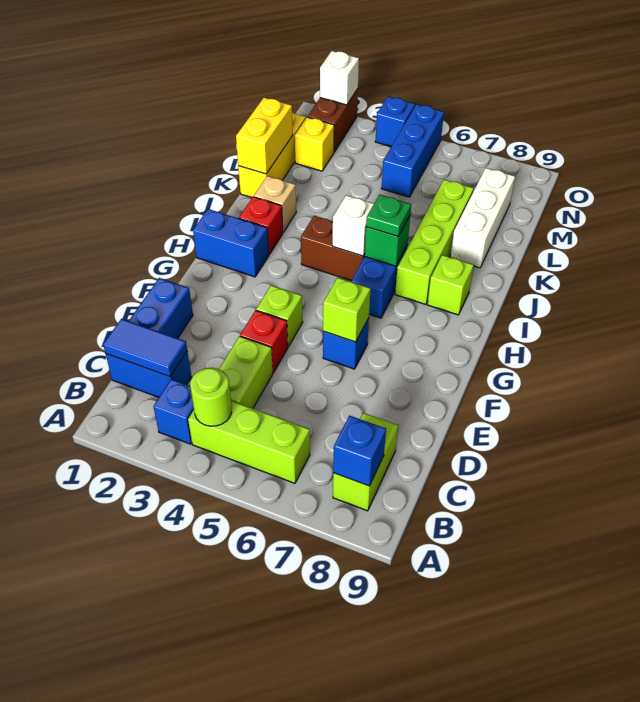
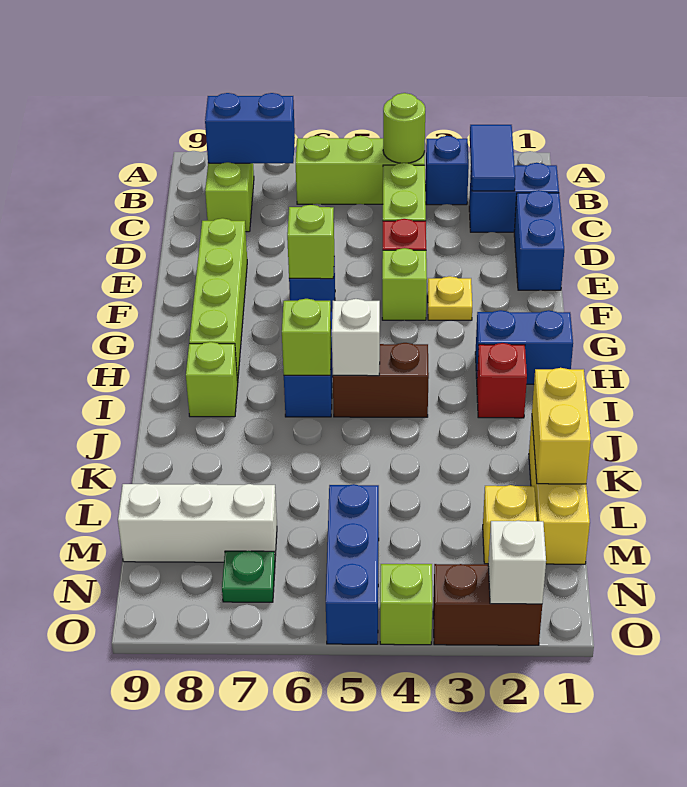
blue 1x1 brick [333,416,386,486] -> blue 1x2 brick [205,93,295,163]
blue 1x2 tile [103,319,187,377] -> blue 1x2 tile turned to [470,125,515,191]
none -> yellow 1x1 plate [428,276,472,320]
green 1x1 brick [365,216,410,266] -> lime 1x1 brick [282,299,331,375]
green 1x1 plate [366,195,411,236] -> green 1x1 plate moved to [222,551,275,602]
lime 1x4 brick [395,179,474,305] -> lime 1x4 brick moved to [189,218,247,382]
tan 1x1 brick [254,176,296,232] -> none
white 1x3 brick [450,168,515,268] -> white 1x3 brick turned to [118,483,277,562]
brown 1x2 brick [308,89,358,152] -> brown 1x2 brick turned to [433,564,542,645]
blue 1x1 brick [375,97,415,146] -> lime 1x1 brick [380,564,433,645]

